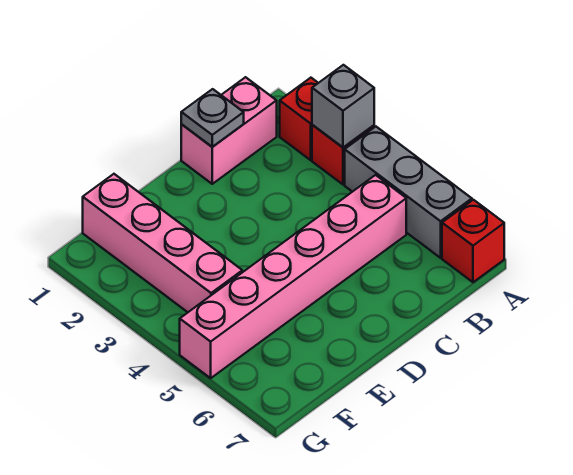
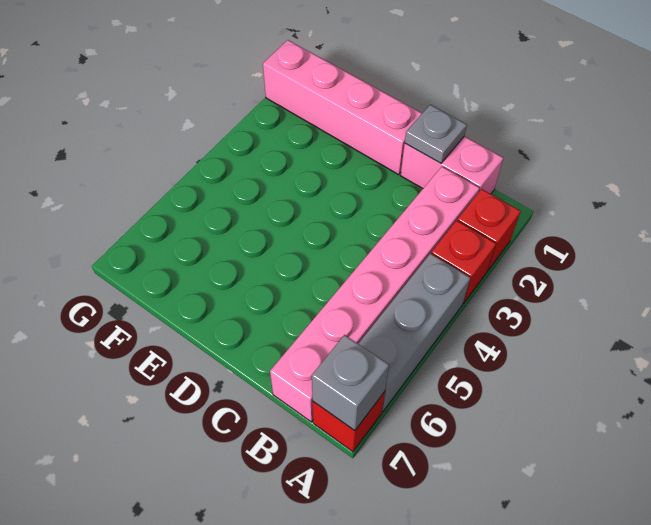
grey 1x1 brick [312,65,374,147] -> grey 1x1 brick moved to [312,335,389,431]
pink 1x6 brick [180,175,406,378] -> pink 1x6 brick turned to [270,167,480,422]
pink 1x4 brick [83,174,242,312] -> pink 1x4 brick turned to [263,40,422,175]

